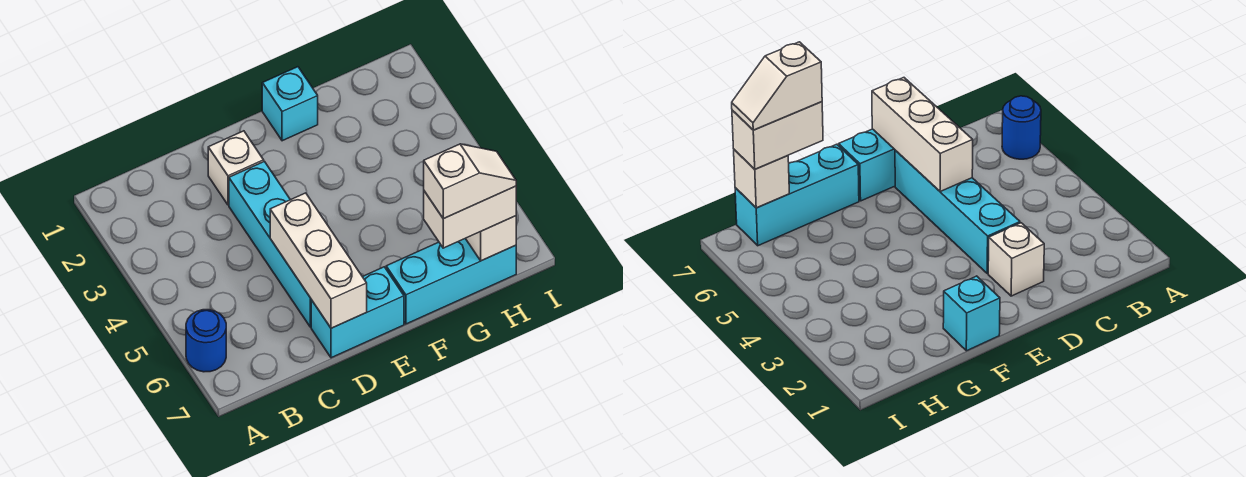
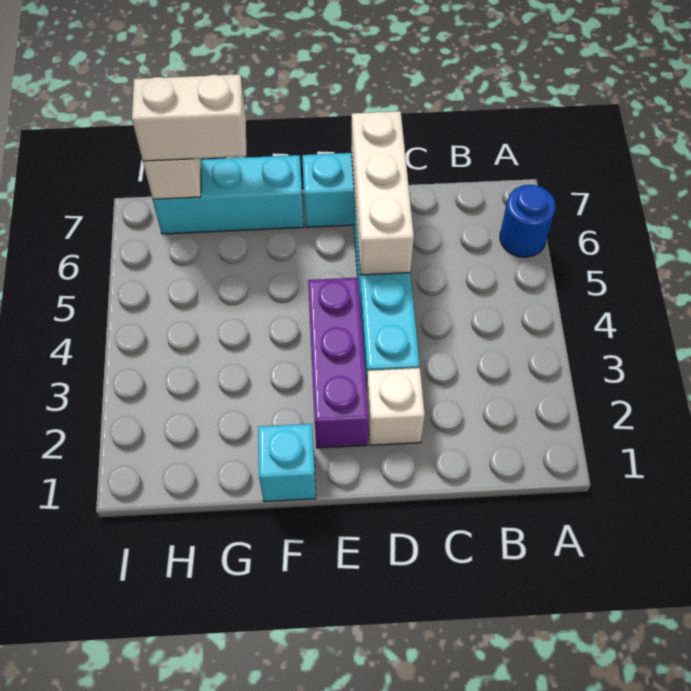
none -> purple 1x3 brick [308,278,368,448]
white 1x2 slope [424,144,516,219] -> none

